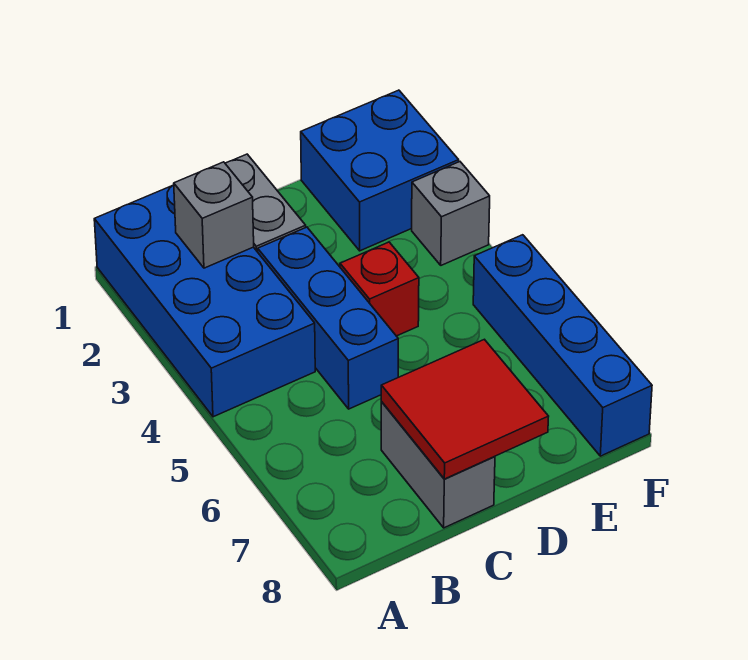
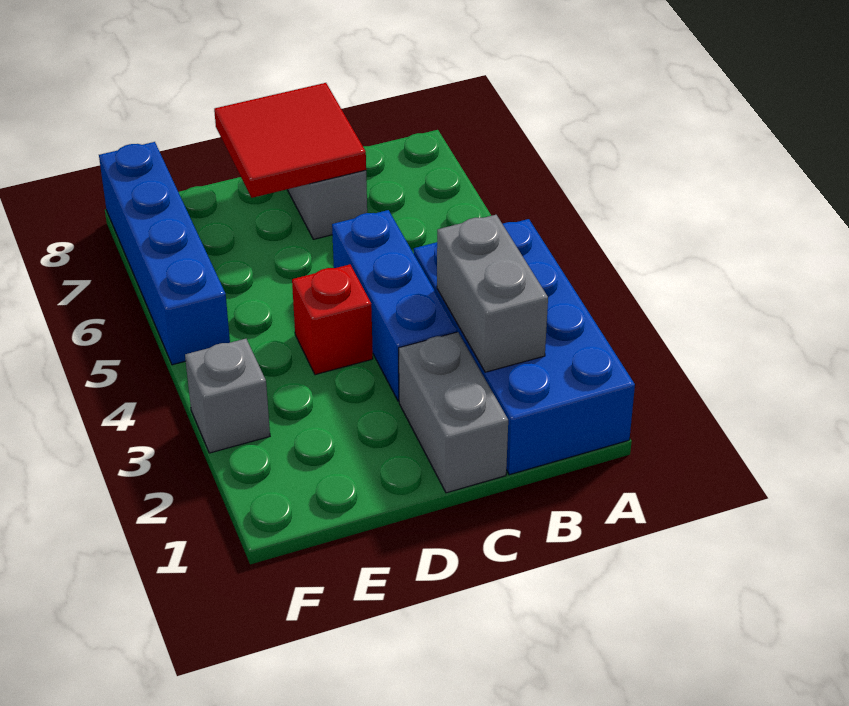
grey 1x1 brick [174,162,254,268] -> grey 1x2 brick [437,215,548,372]
blue 2x2 brick [301,90,459,251] -> none

